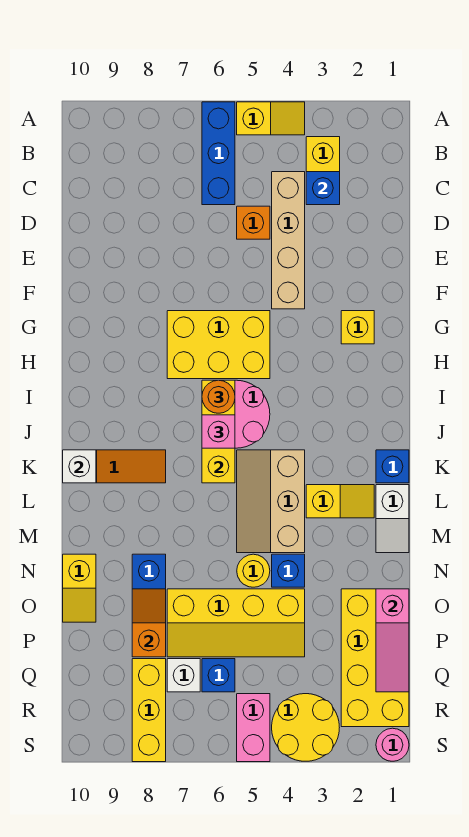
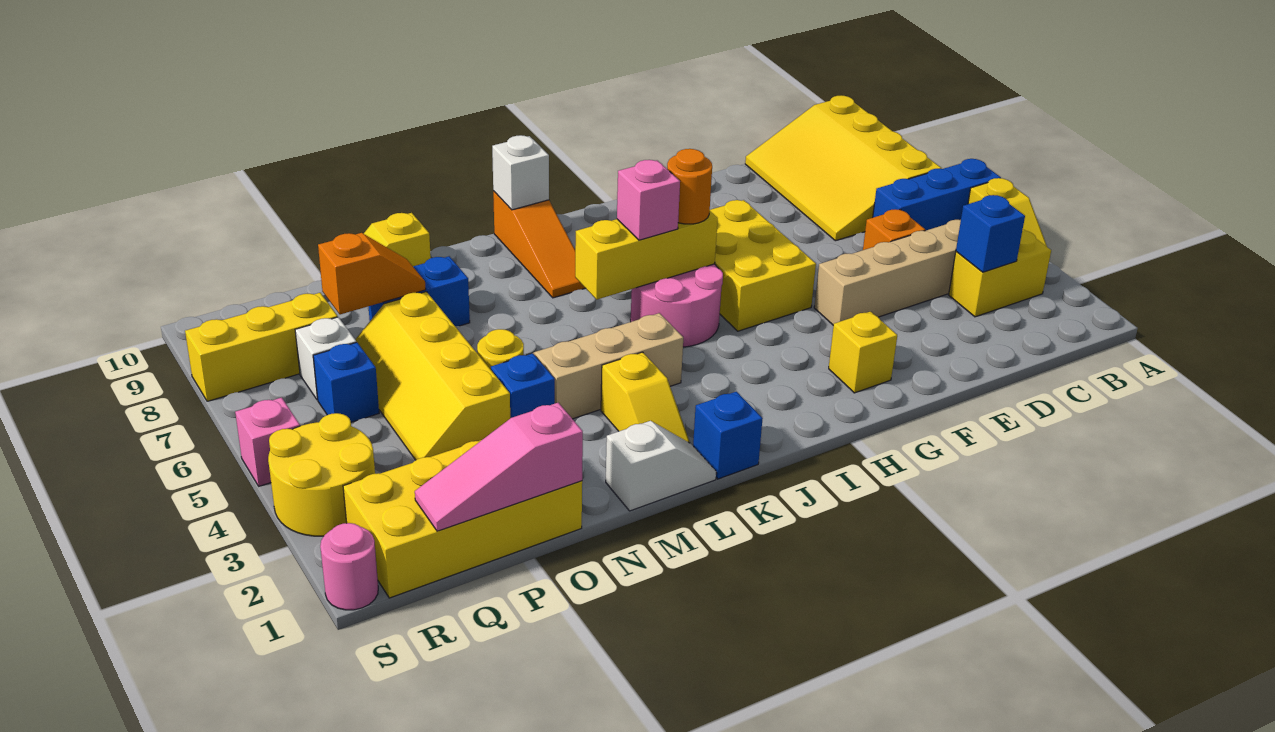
none -> yellow 3x4 slope [745,95,942,241]
white 1x2 slope [376,485,409,553] -> white 1x2 slope turned to [606,421,716,511]
pink 1x2 brick [237,694,270,762] -> pink 1x1 brick [235,397,300,486]

